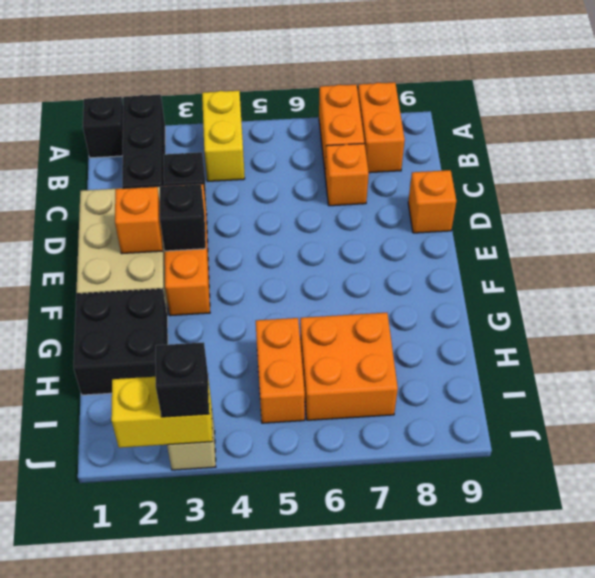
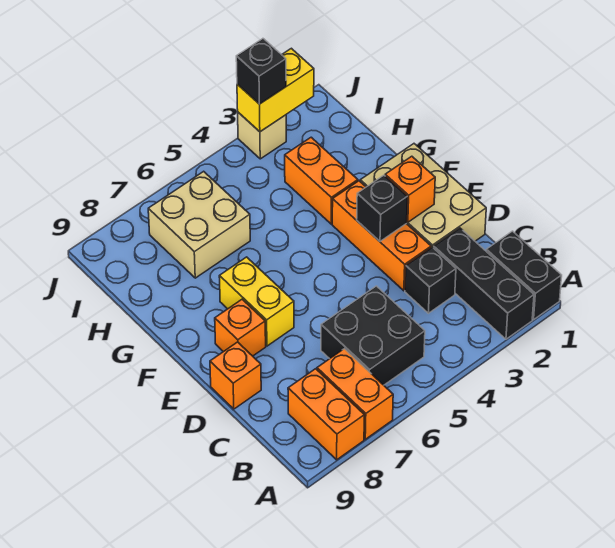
black 1x1 brick [83,97,123,158] -> black 1x2 brick [486,231,562,320]
yellow 1x2 brick [202,91,245,181] -> yellow 1x2 brick moved to [219,257,294,346]
orange 1x1 brick [325,144,369,206] -> orange 1x1 brick moved to [215,299,266,356]
black 2x2 brick [74,289,168,395] -> black 2x2 brick moved to [321,286,425,385]
orange 1x2 brick [256,318,305,423] -> orange 1x2 brick moved to [285,137,358,224]
orange 2x2 brick [300,313,398,420] -> tan 2x2 brick [148,171,250,278]

